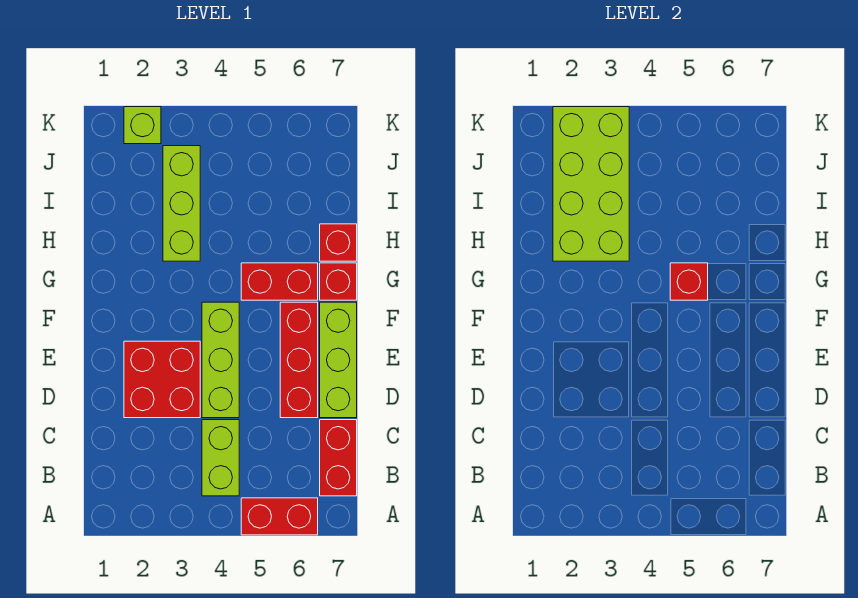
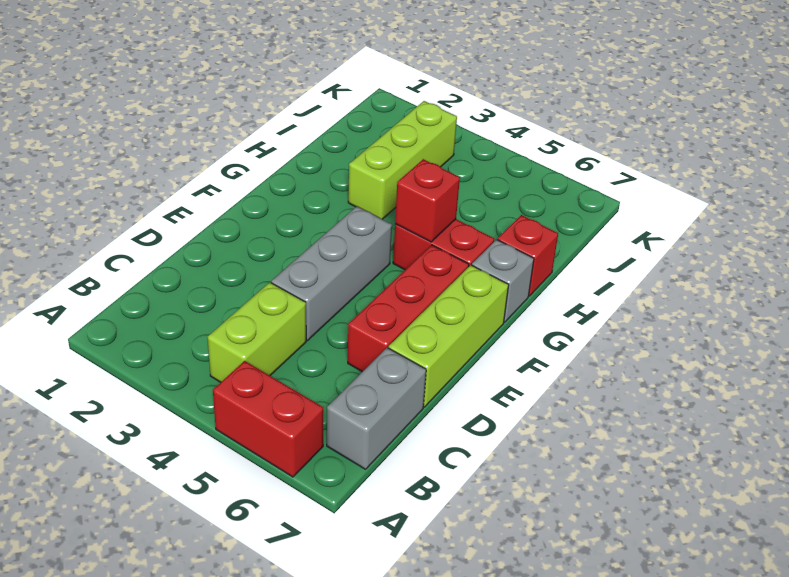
red 1x2 brick [320,420,357,496] -> grey 1x2 brick [327,348,426,469]
red 2x2 brick [124,341,200,418] -> none
lime 1x3 brick [202,302,239,418] -> grey 1x3 brick [271,206,392,340]
red 1x1 brick [320,263,357,300] -> grey 1x1 brick [472,240,534,322]
lime 2x4 brick [553,107,629,261] -> none
lime 1x1 brick [124,107,161,144] -> none

